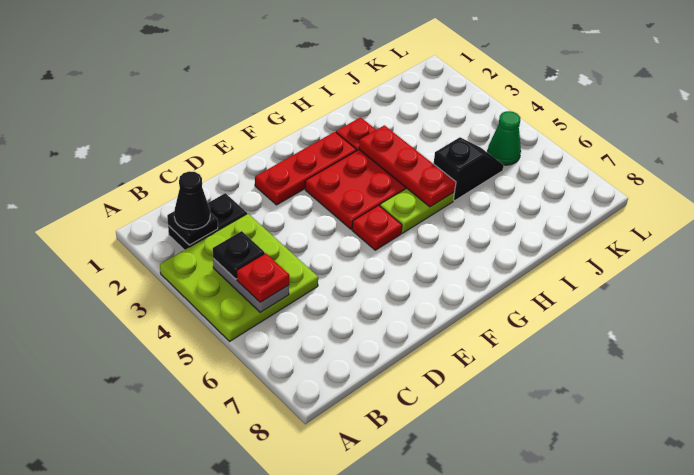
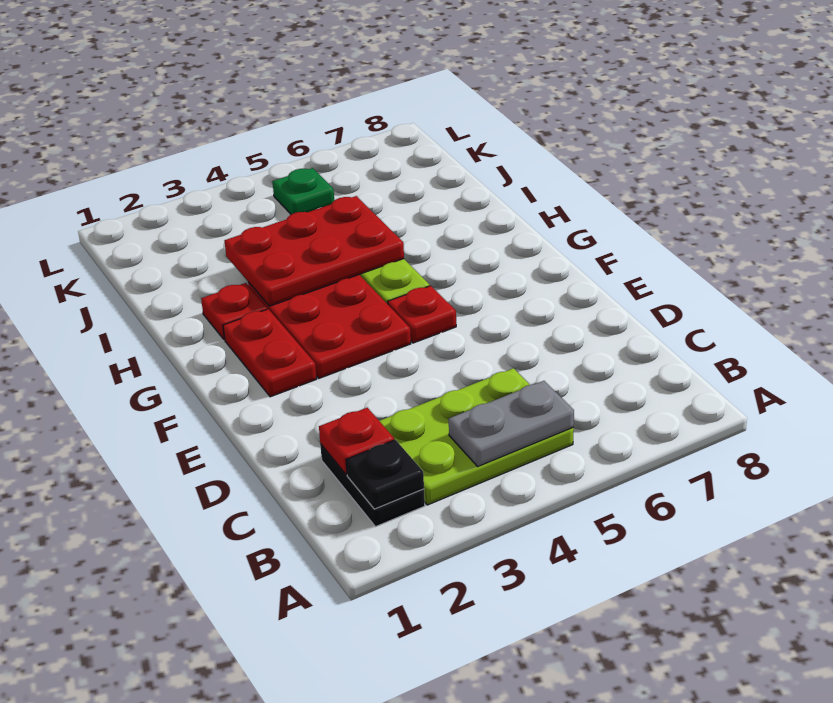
lime 3x3 plate [160,214,318,341] -> lime 2x3 plate [380,368,574,505]
black 1x1 cone [174,171,210,230] -> none
black 1x1 plate [213,231,265,279] -> none
red 1x1 plate [237,253,289,302] -> red 1x1 plate moved to [319,408,394,475]
red 1x3 plate [255,132,357,205] -> red 1x2 plate [223,309,316,397]
red 1x3 plate [359,125,456,207] -> red 2x3 plate [224,196,404,306]
black 1x2 slope [433,137,504,201] -> none
green 1x1 cone [488,111,521,165] -> green 1x1 plate [272,168,334,214]

